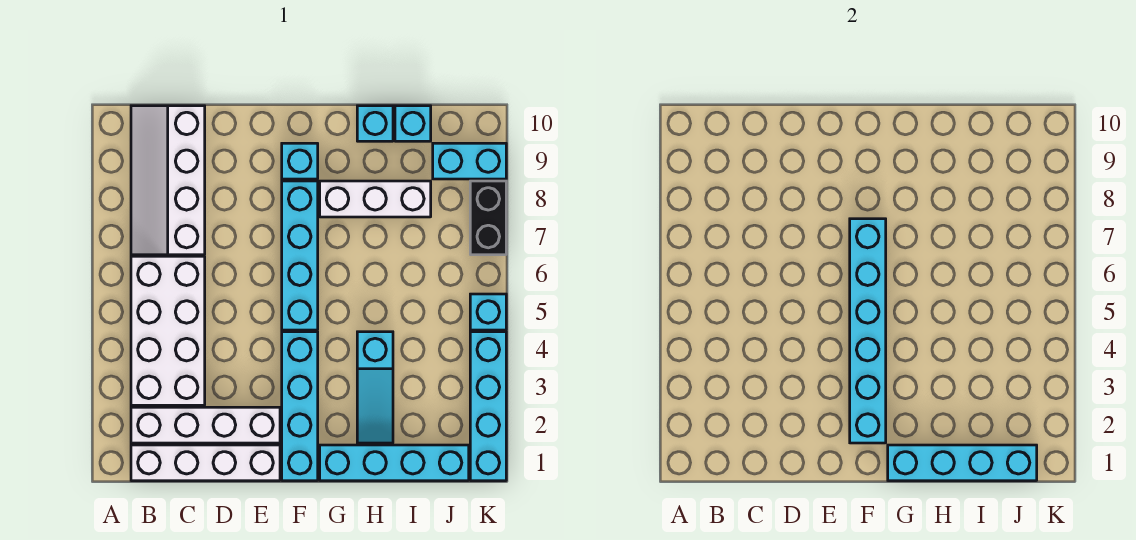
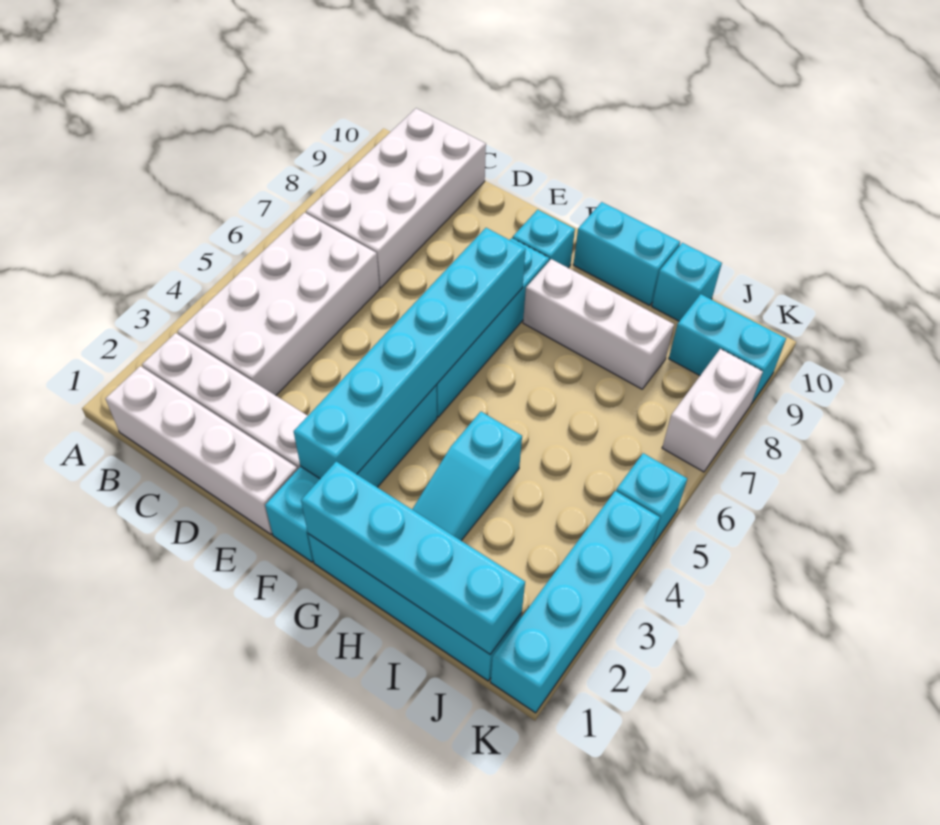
white 2x4 slope [131,106,205,255] -> white 2x4 brick [306,108,486,288]
cyan 1x1 brick [357,106,393,141] -> cyan 1x2 brick [573,202,680,305]
black 1x2 brick [470,181,506,255] -> white 1x2 brick [662,349,763,472]

